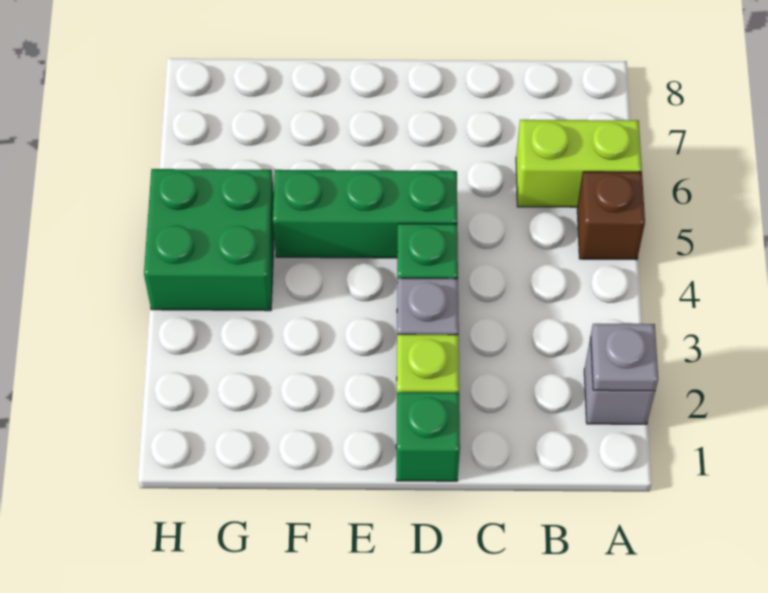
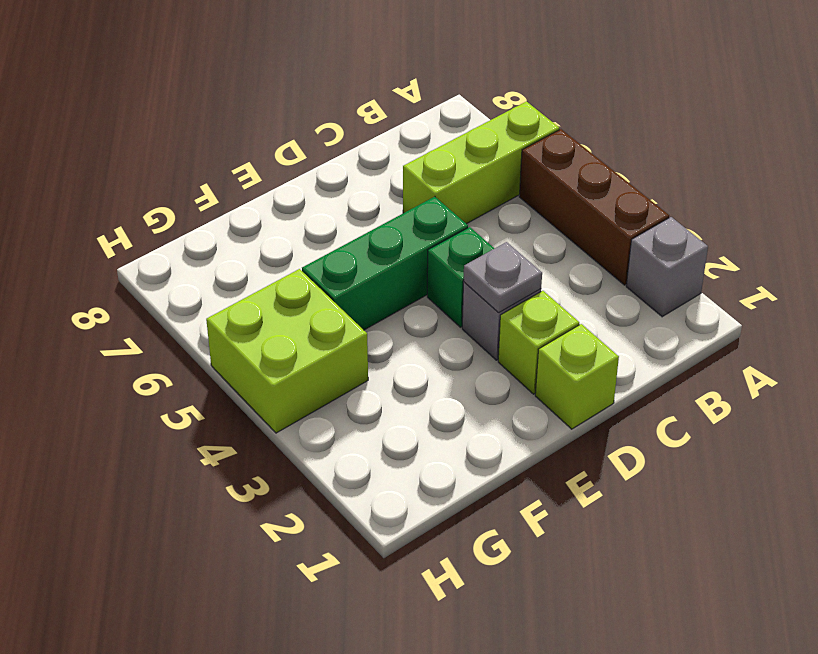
grey 1x1 plate [591,324,658,391] -> grey 1x1 plate moved to [463,242,542,313]
brown 1x1 brick [577,172,645,260] -> brown 1x3 brick [519,129,669,285]
lime 1x2 brick [516,120,642,207] -> lime 1x3 brick [403,102,559,224]
green 1x1 brick [396,392,460,481] -> lime 1x1 brick [535,324,619,429]
green 2x2 brick [144,169,274,311] -> lime 2x2 brick [206,269,368,433]

